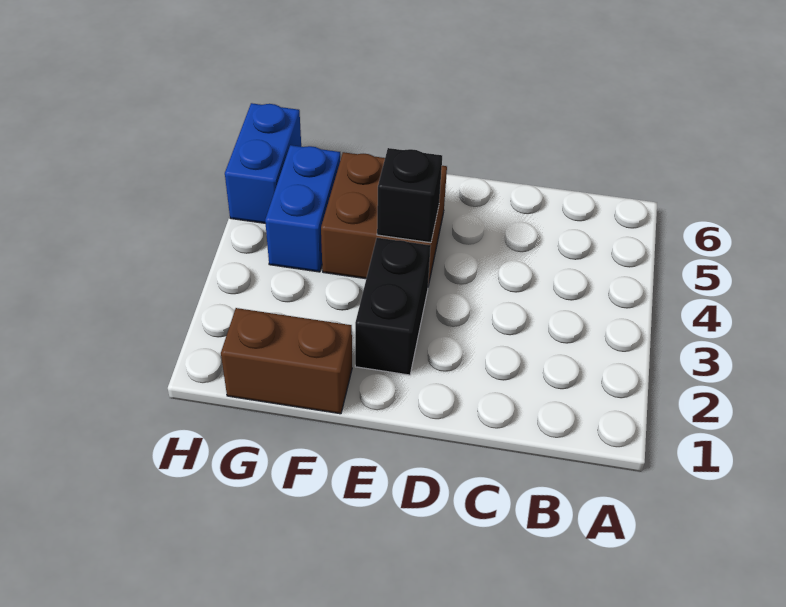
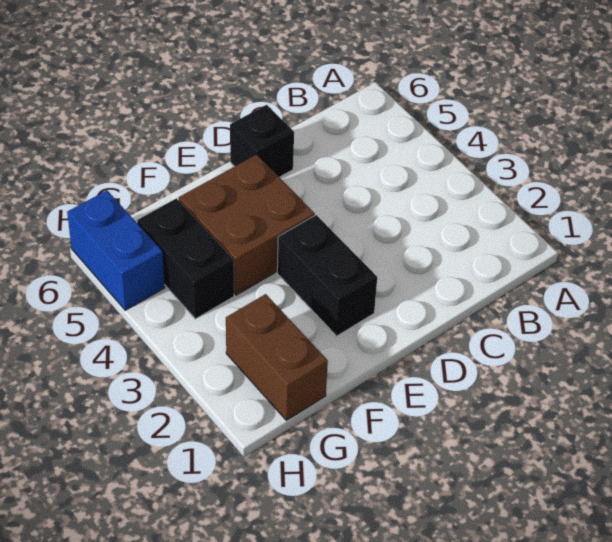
black 1x1 brick [377,148,442,243] -> black 1x1 brick moved to [230,105,294,177]
brown 1x2 brick [221,308,352,414] -> brown 1x2 brick turned to [226,294,328,420]
blue 1x2 brick [265,145,340,272] -> black 1x2 brick [137,198,234,319]

